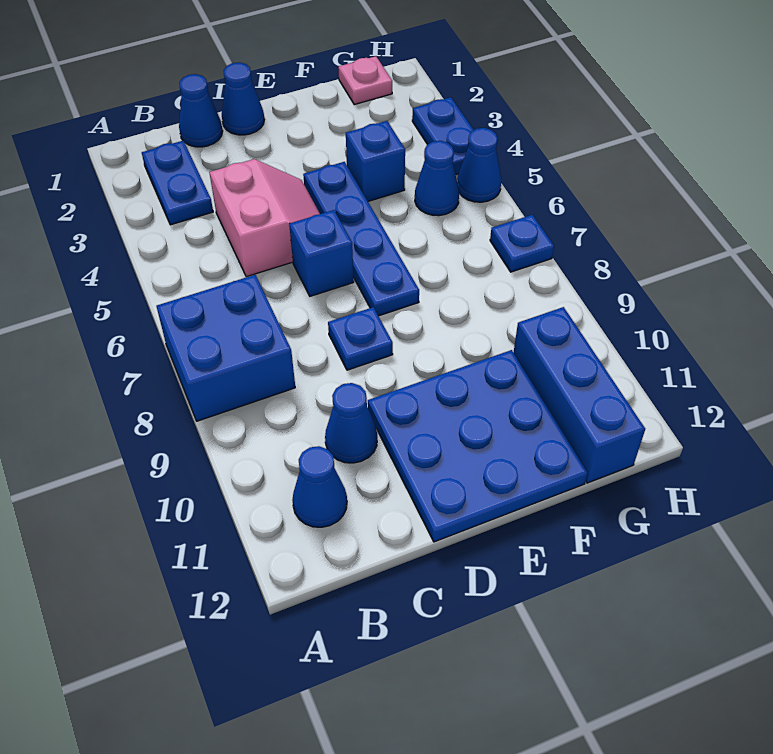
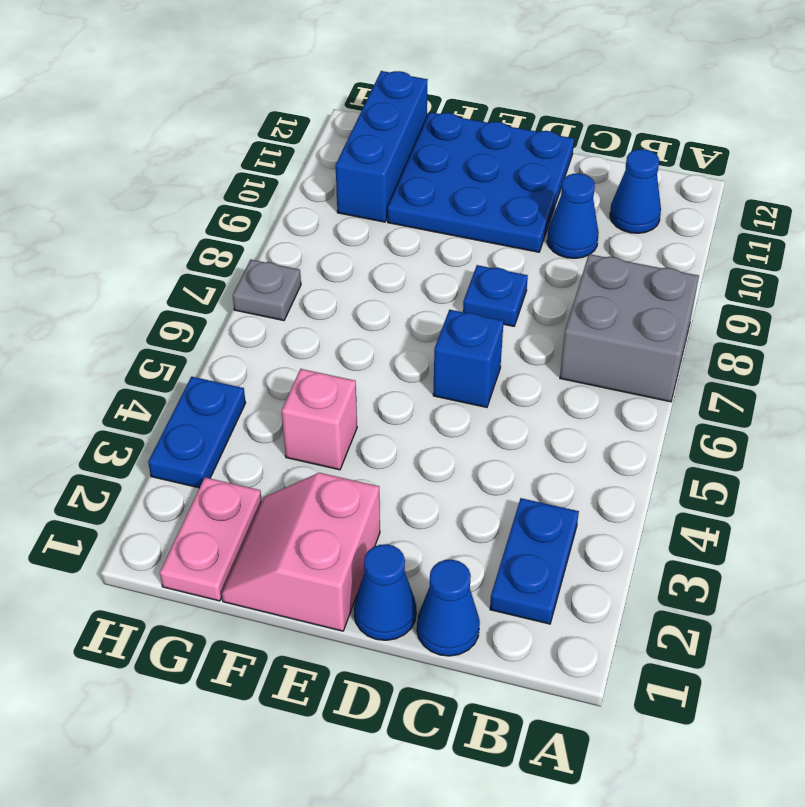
blue 2x2 brick [156,275,295,421] -> grey 2x2 brick [560,254,699,402]
pink 2x2 slope [209,159,320,277] -> pink 2x2 slope moved to [222,473,380,631]
blue 1x4 plate [303,162,419,316] -> none
blue 1x1 brick [346,121,405,201] -> pink 1x1 brick [282,369,357,470]
pink 1x1 plate [338,56,392,104] -> pink 1x2 plate [160,477,262,601]
blue 1x1 cone [415,141,459,216] -> none
blue 1x1 cone [457,128,501,202] -> none
blue 1x1 plate [490,215,554,272] -> grey 1x1 plate [233,260,301,321]

